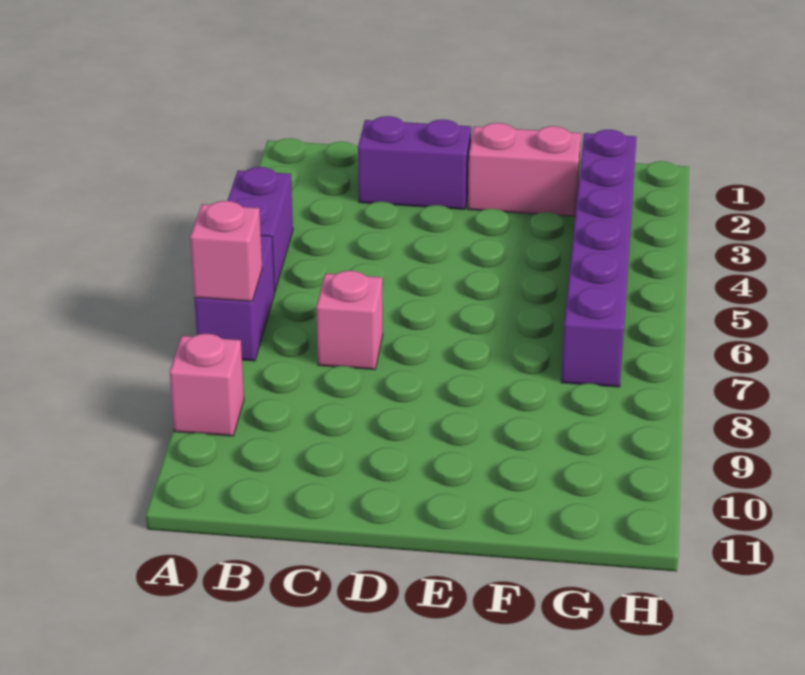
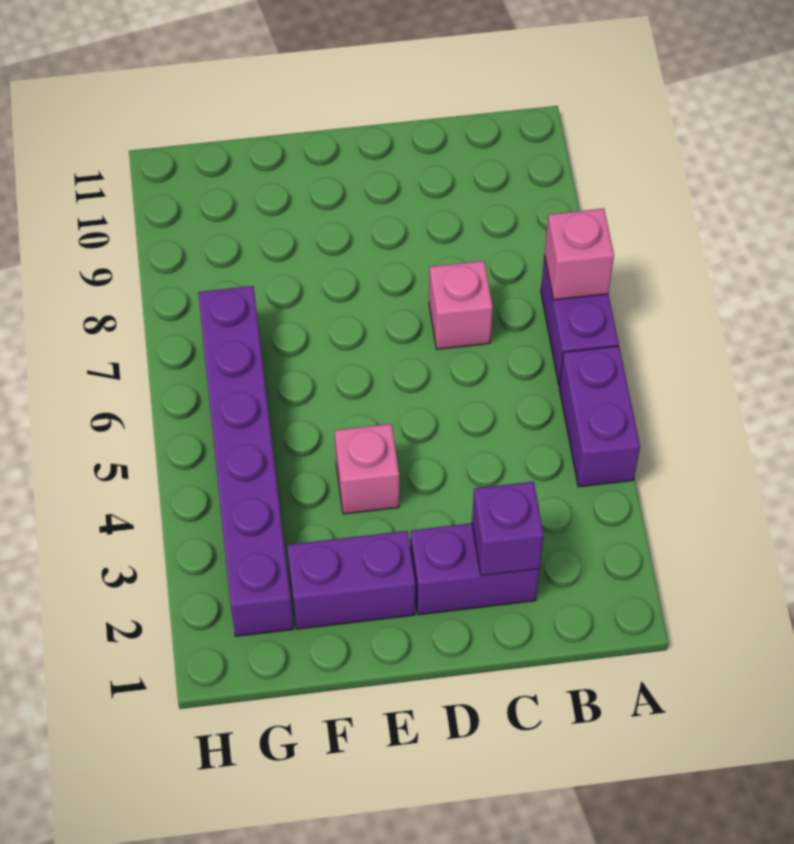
pink 1x1 brick [170,334,244,436] -> pink 1x1 brick moved to [335,424,399,514]
none -> purple 1x1 brick [472,482,544,576]
pink 1x2 brick [468,123,581,216] -> purple 1x2 brick [287,531,415,629]

